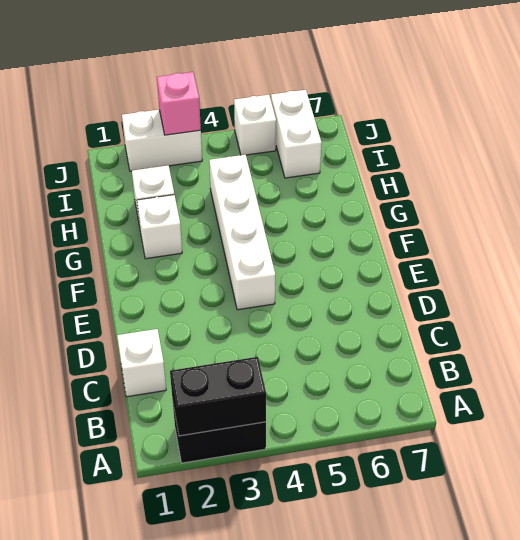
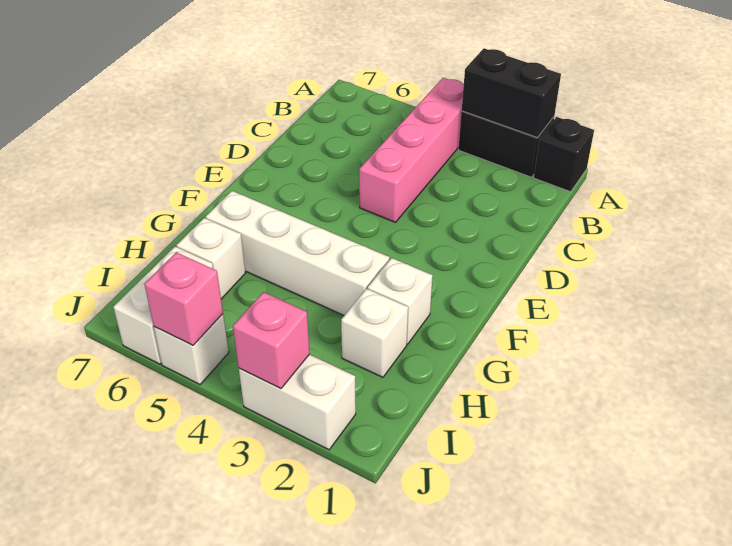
none -> black 1x1 brick [534,117,594,192]
none -> pink 1x4 brick [359,78,464,222]
white 1x1 brick [117,329,166,397] -> white 1x1 brick moved to [176,218,245,299]
white 1x4 brick [209,155,275,310] -> white 1x4 brick turned to [206,191,389,315]
none -> pink 1x1 brick [144,252,223,345]

